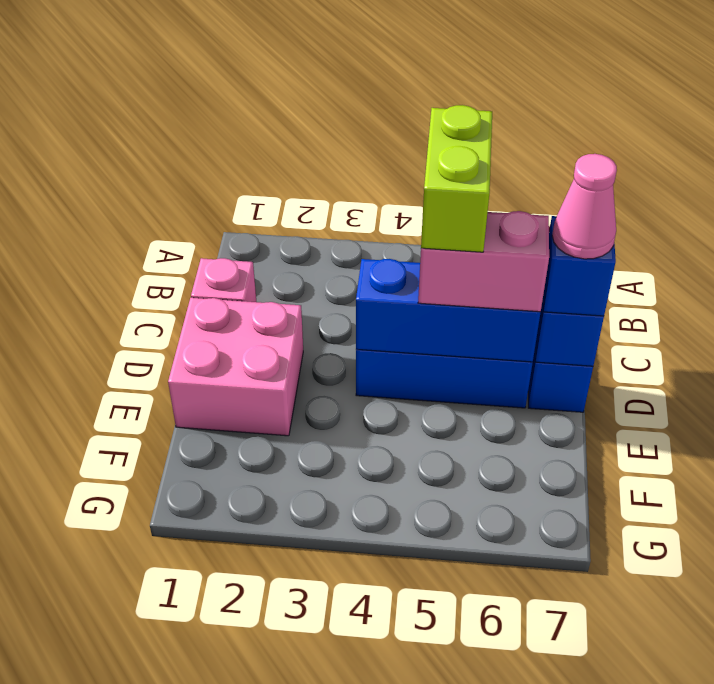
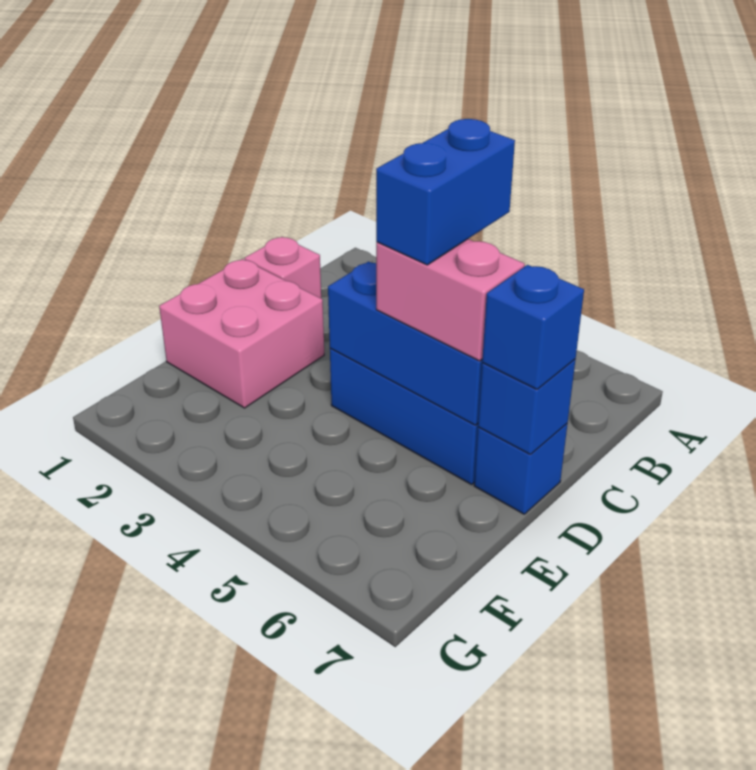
lime 1x2 brick [421,105,492,252] -> blue 1x2 brick [376,119,515,265]
pink 1x1 cone [552,154,617,259] -> none

